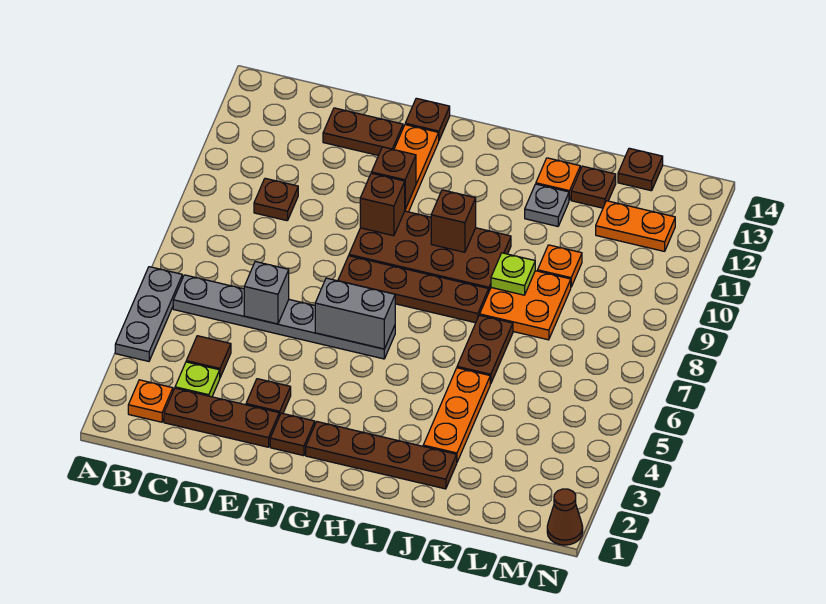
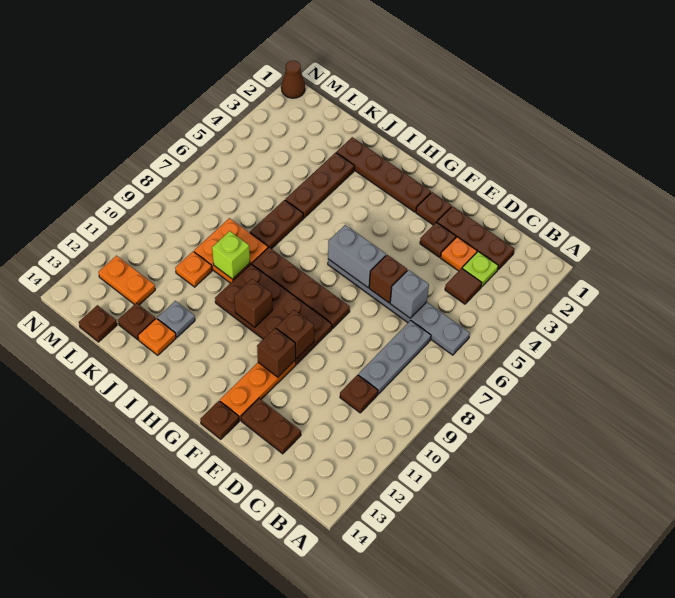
grey 1x3 plate [115,267,182,361] -> grey 1x3 plate moved to [358,320,431,394]
orange 1x1 plate [128,380,173,422] -> orange 1x1 plate moved to [441,237,477,271]
none -> brown 1x1 brick [369,255,407,303]
orange 1x3 plate [423,368,490,462] -> brown 1x3 plate [285,153,354,218]
lime 1x1 plate [491,253,535,295] -> lime 1x1 brick [212,231,250,279]

